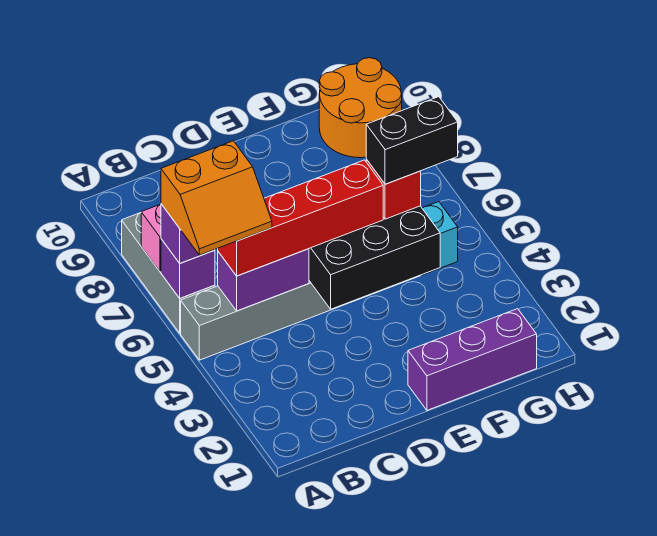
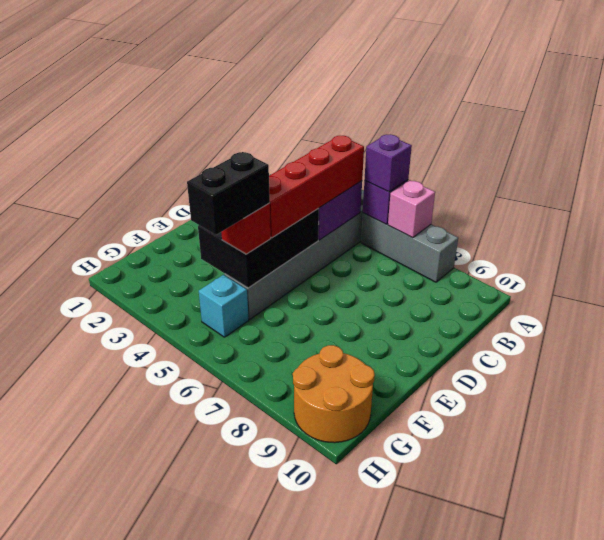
orange 2x2 slope [161,141,272,255] -> none
purple 1x3 brick [408,309,537,410] -> none

